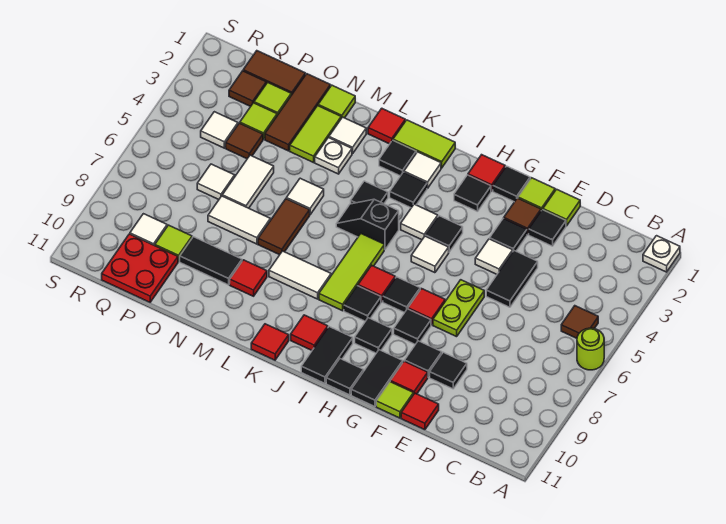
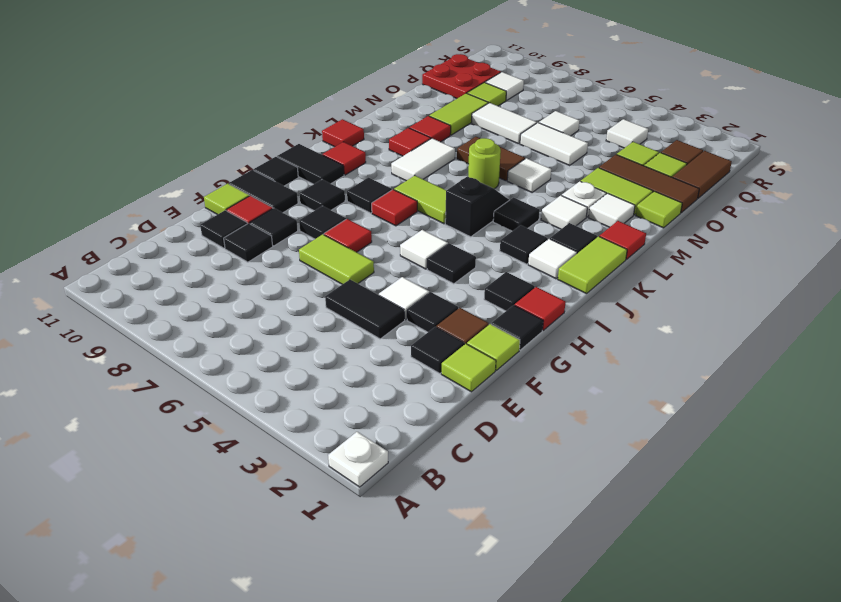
lime 1x1 round brick [577,328,604,370] -> lime 1x1 round brick moved to [468,138,501,189]
brown 1x1 tile [561,306,598,338] -> none
red 1x1 tile [401,393,439,430] -> red 1x1 tile moved to [389,128,431,156]
lime 1x2 plate [433,280,484,337] -> lime 1x2 tile [299,234,374,284]
black 1x1 tile [383,277,420,313] -> black 1x1 tile moved to [200,210,248,248]
white 1x1 tile [401,204,438,240] -> white 1x1 tile moved to [541,196,587,229]
lime 1x3 tile [319,234,384,311] -> lime 1x2 tile [394,176,446,224]
white 1x2 tile [208,196,270,244] -> white 1x2 tile turned to [472,103,537,144]
black 1x2 tile [180,237,242,285] -> lime 1x2 tile [429,93,488,135]
brown 1x1 tile [226,123,263,159] -> none

